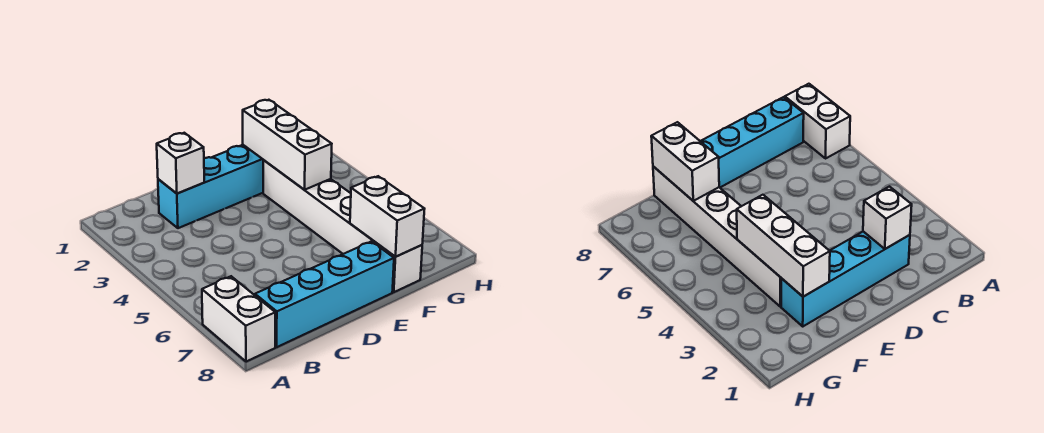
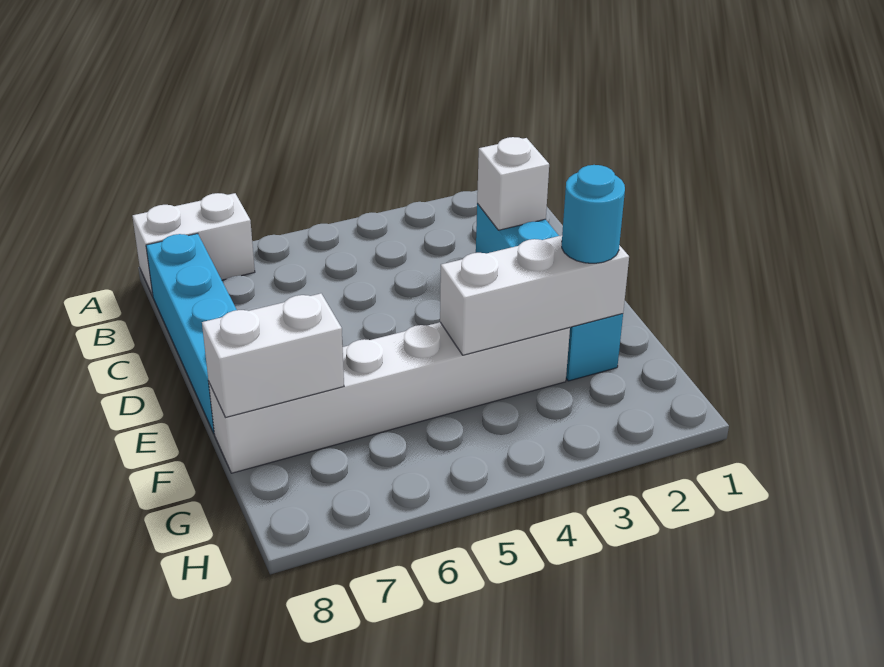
none -> cyan 1x1 round brick [562,165,625,263]

